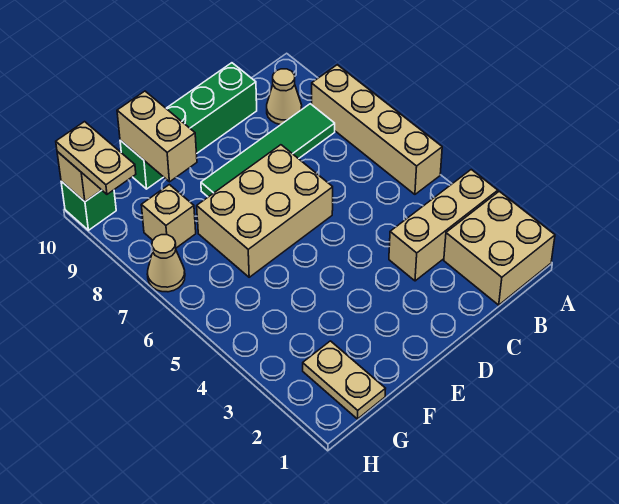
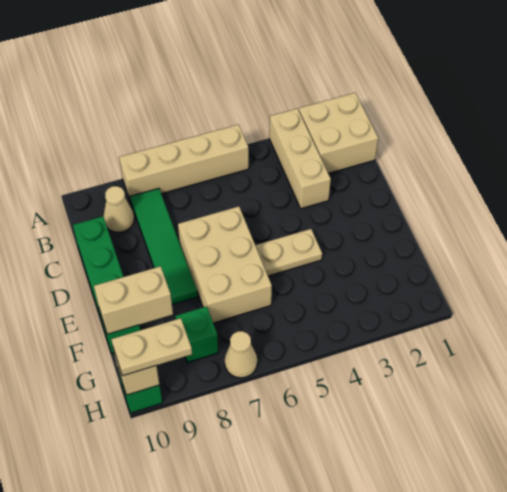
tan 1x2 plate [303,341,386,419] -> tan 1x2 plate moved to [255,229,322,276]
tan 1x1 brick [141,185,196,248] -> green 1x1 brick [175,306,218,363]

